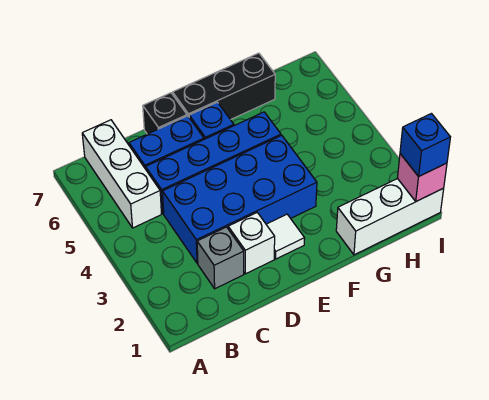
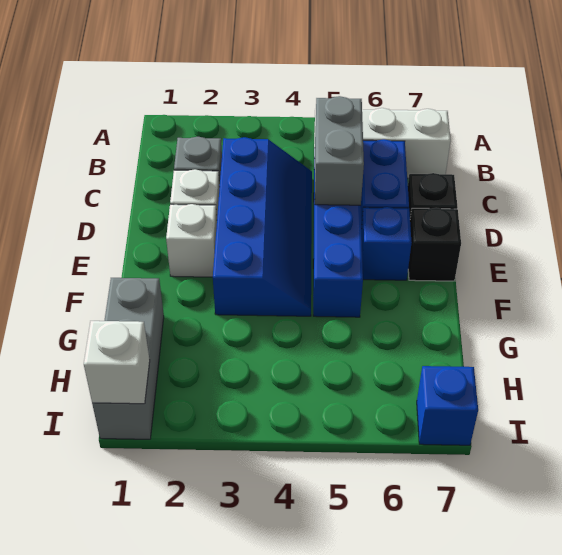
blue 2x4 brick [163,135,317,263] -> blue 2x4 slope [213,137,312,316]
none -> grey 1x2 brick [315,96,364,205]
white 1x1 tile [266,214,305,259] -> white 1x1 brick [166,204,217,277]
black 1x3 brick [173,53,275,120] -> black 1x1 brick [408,208,461,281]
white 1x3 brick [336,179,444,255] -> grey 1x3 brick [92,278,164,439]
pink 1x1 brick [398,154,447,201] -> white 1x1 brick [84,321,150,404]
blue 1x1 brick [400,114,450,176] -> blue 1x1 brick moved to [417,366,478,445]

